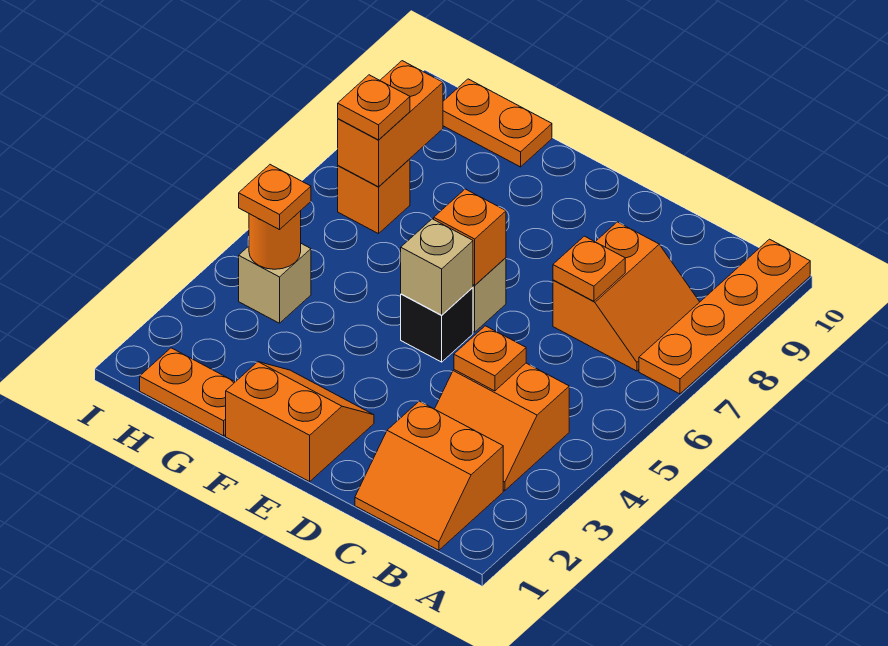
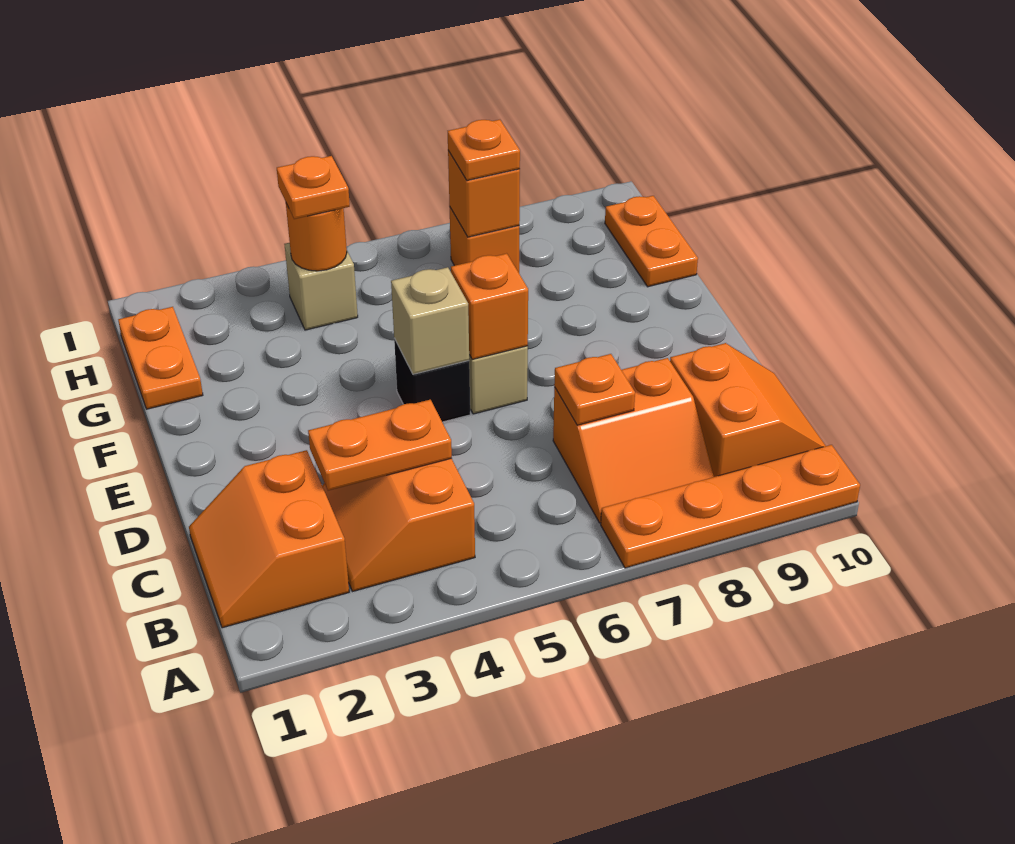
orange 1x1 plate [454,326,526,391] -> orange 1x2 plate [308,400,452,491]
orange 2x2 slope [226,362,374,482] -> orange 2x2 slope moved to [670,343,826,477]
orange 1x2 brick [338,61,443,187] -> orange 1x1 brick [448,151,520,237]

